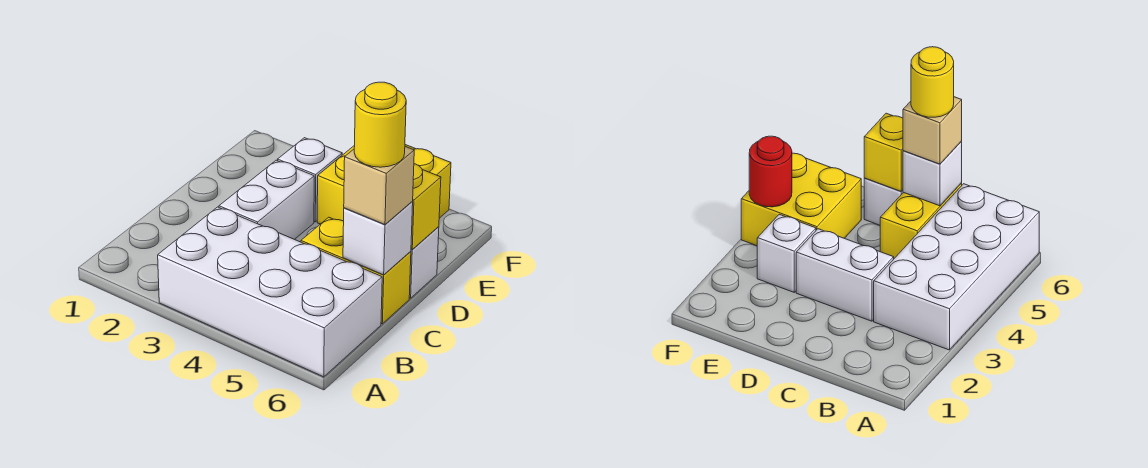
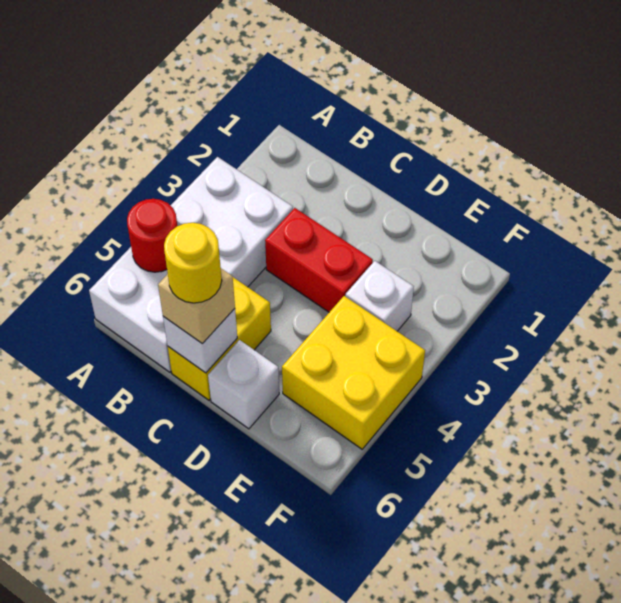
white 1x2 brick [219,160,314,240] -> red 1x2 brick [265,208,373,312]
yellow 1x1 brick [411,164,441,250] -> none
red 1x1 round brick [749,136,792,207] -> red 1x1 round brick moved to [127,199,177,272]

